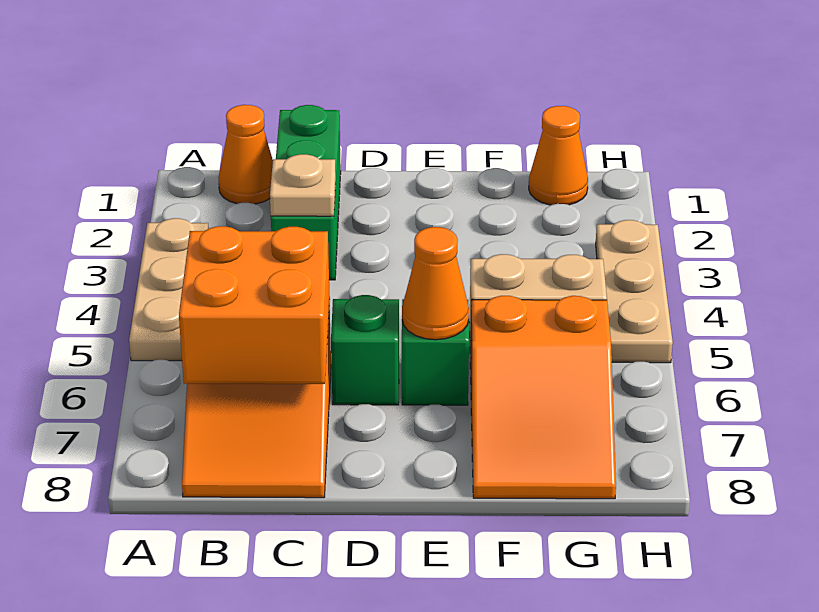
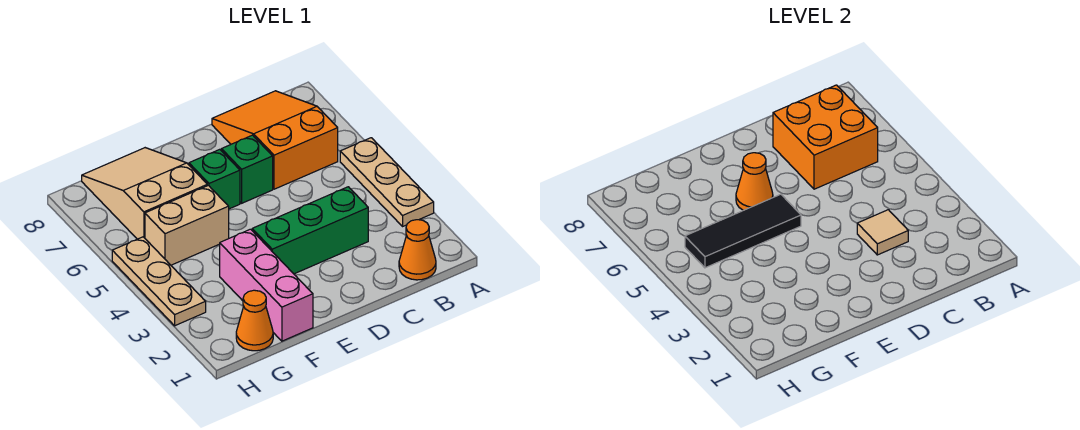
green 1x3 brick [271,105,341,280] -> green 1x3 brick turned to [252,187,368,274]
tan 1x1 plate [270,154,336,216] -> tan 1x1 tile [857,210,908,255]
none -> black 1x3 tile [685,194,801,268]
none -> pink 1x3 brick [220,229,313,341]
orange 2x3 slope [470,296,616,499] -> tan 2x3 slope [82,148,207,239]

